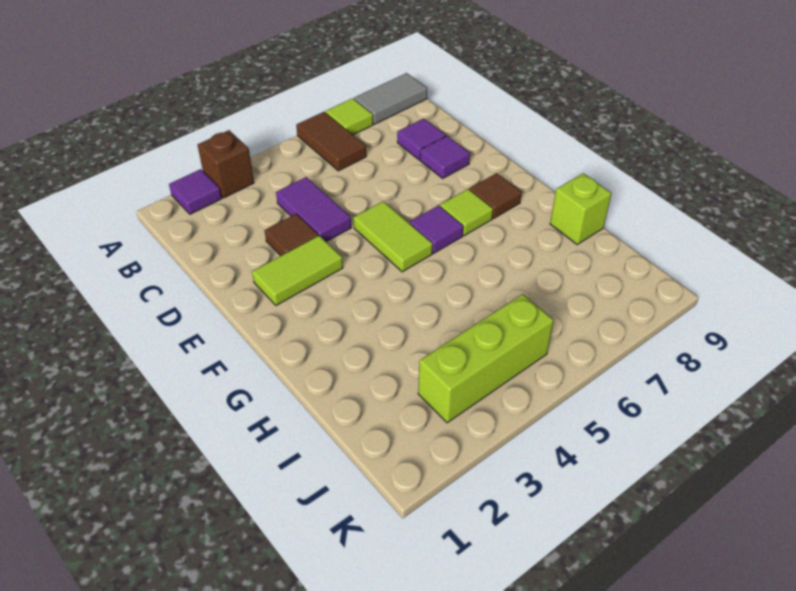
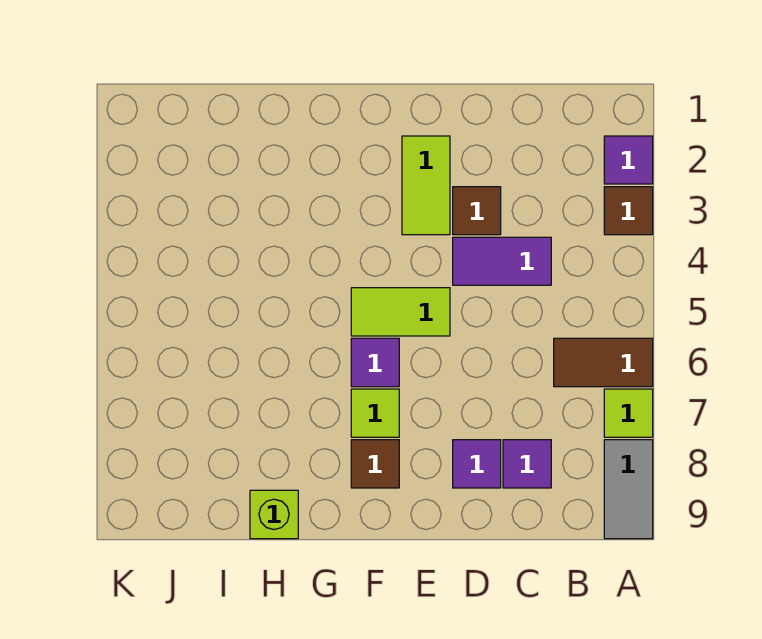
brown 1x1 brick [198,130,254,198] -> brown 1x1 tile [604,187,653,235]
lime 1x3 brick [418,294,554,423] -> none

